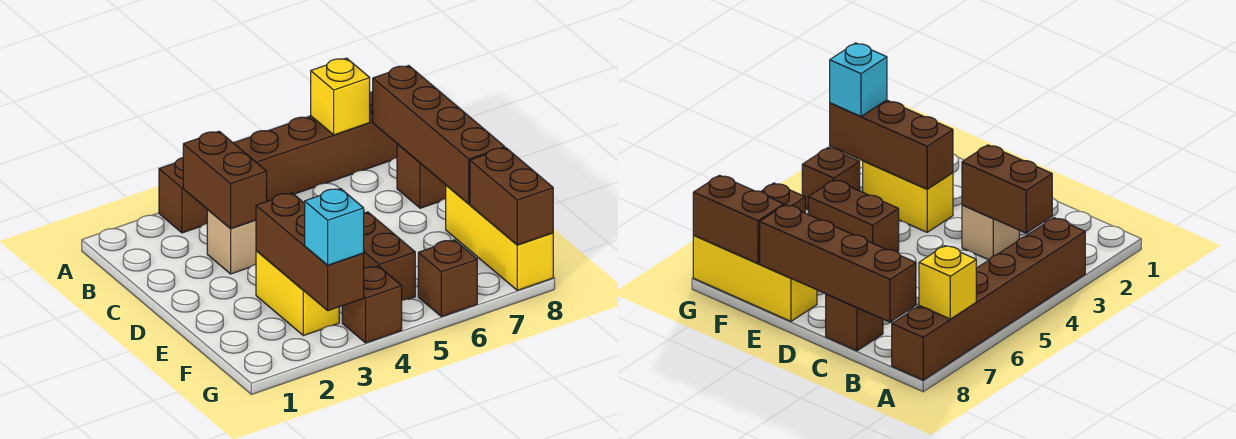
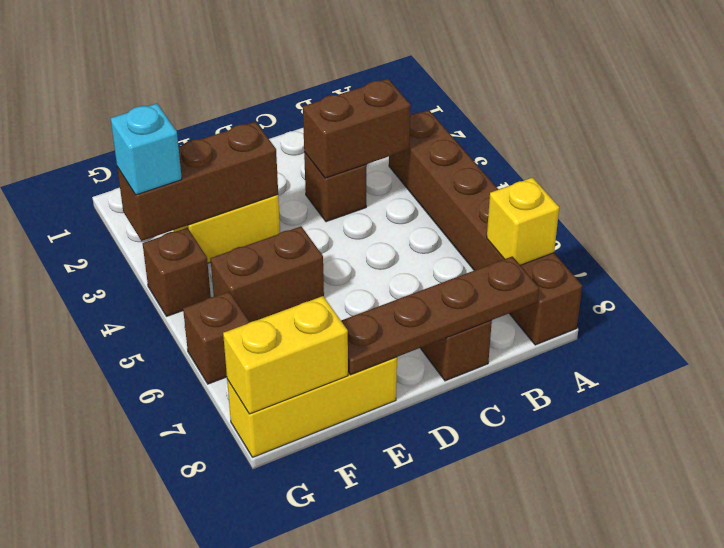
brown 1x4 brick [373,66,505,204] -> brown 1x4 plate [341,256,539,375]
tan 1x1 brick [207,210,256,274] -> brown 1x1 brick [304,152,367,222]
brown 1x2 brick [470,148,553,245] -> yellow 1x2 brick [223,296,348,414]

